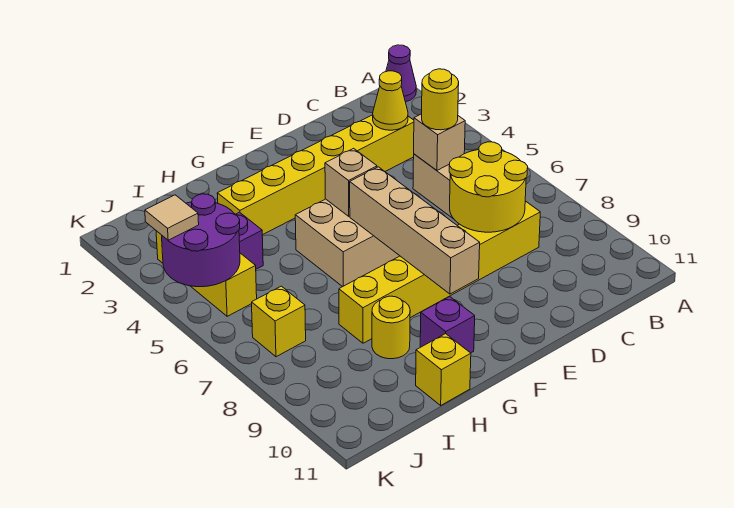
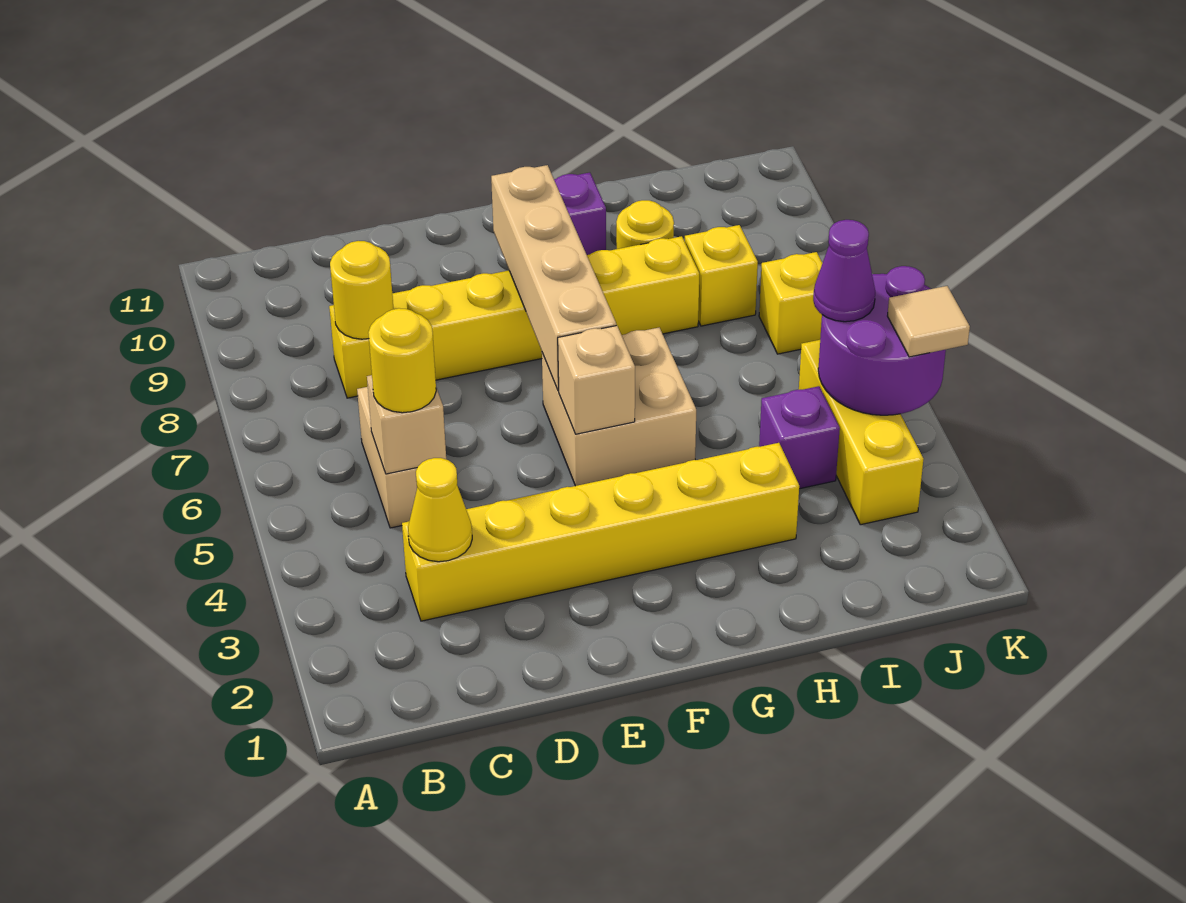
purple 1x1 cone [386,45,416,102] -> purple 1x1 cone moved to [813,220,875,322]
yellow 2x2 round brick [449,142,528,232] -> yellow 1x1 round brick [330,241,393,339]
yellow 1x1 brick [416,334,471,405] -> yellow 1x1 brick moved to [685,225,758,326]

